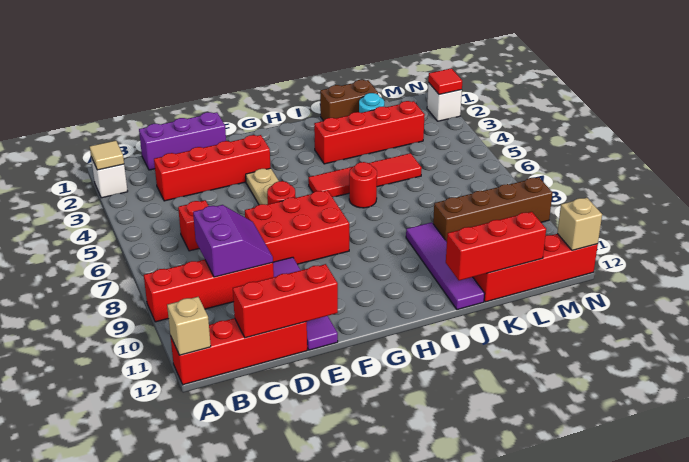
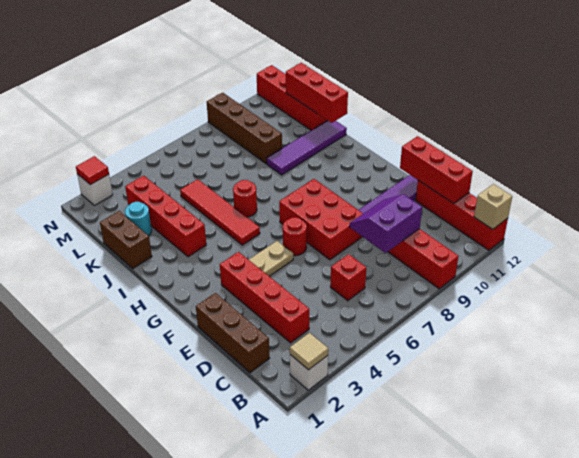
purple 1x3 brick [139,112,226,170] -> brown 1x3 brick [196,293,270,373]
tan 1x1 brick [557,198,602,250] -> none

